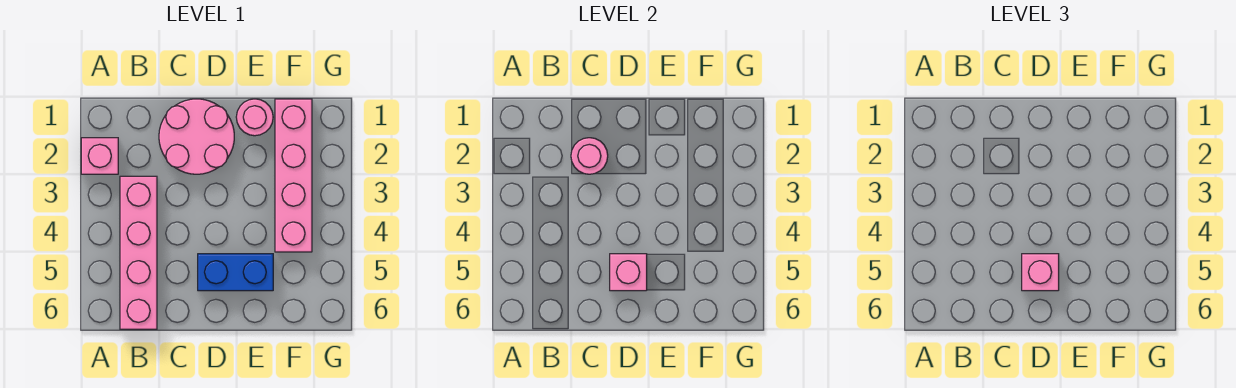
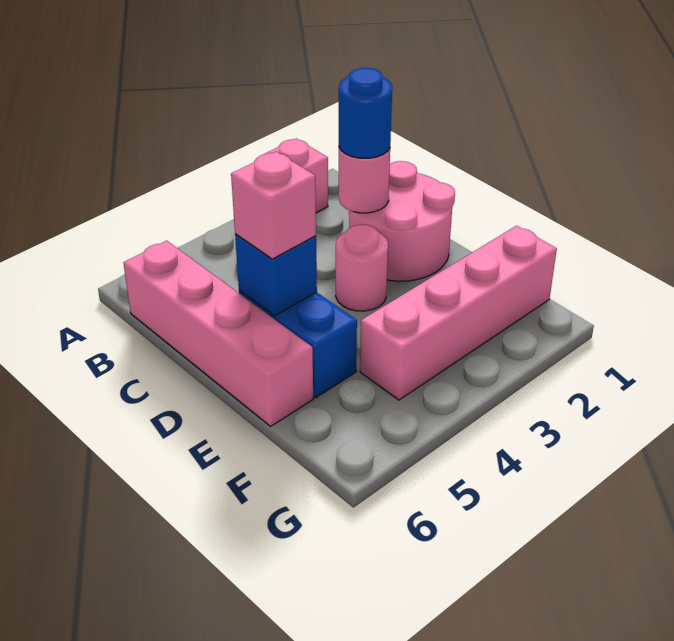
pink 1x4 brick [120,176,157,329] -> pink 1x4 brick turned to [124,241,313,426]
none -> blue 1x1 round brick [339,68,392,158]
pink 1x1 brick [610,254,647,291] -> blue 1x1 brick [235,234,317,316]
pink 1x1 round brick [236,99,273,136] -> pink 1x1 round brick moved to [336,225,388,311]

